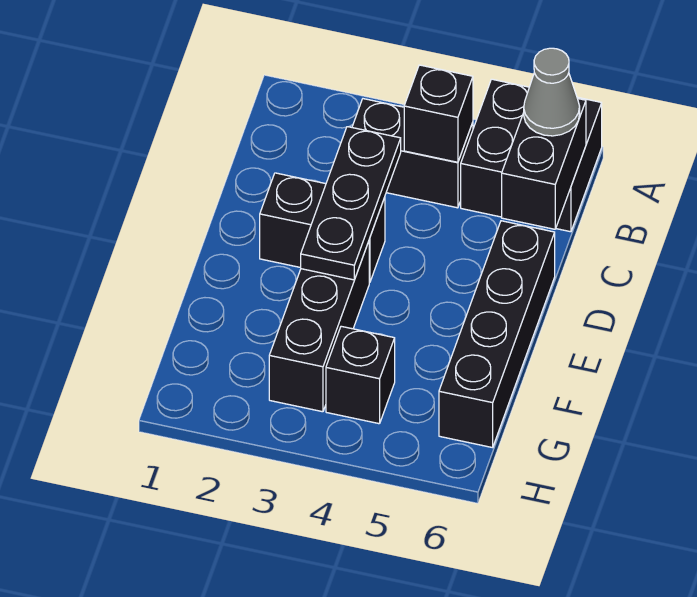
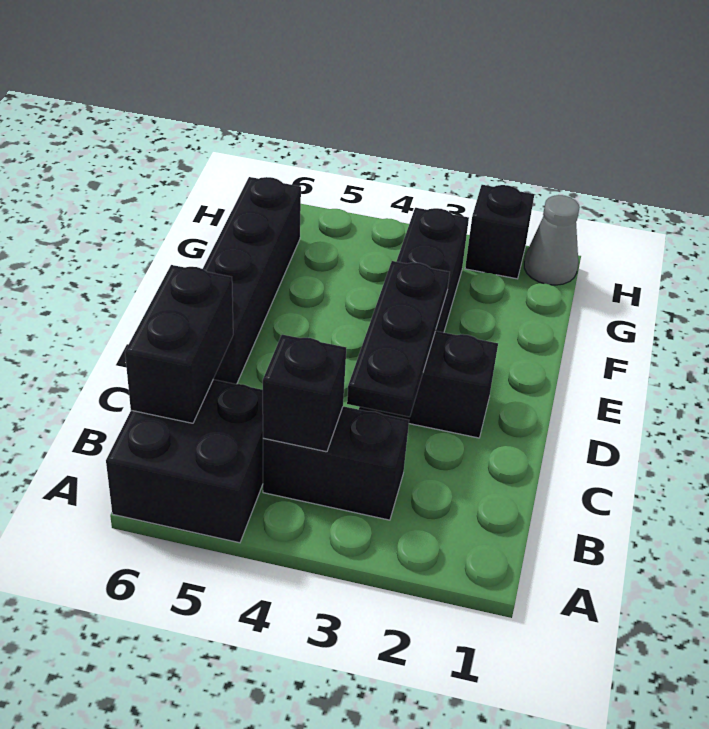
grey 1x1 cone [524,48,580,136] -> grey 1x1 cone moved to [524,195,580,285]
black 1x1 brick [326,326,395,424] -> black 1x1 brick moved to [465,185,534,279]

